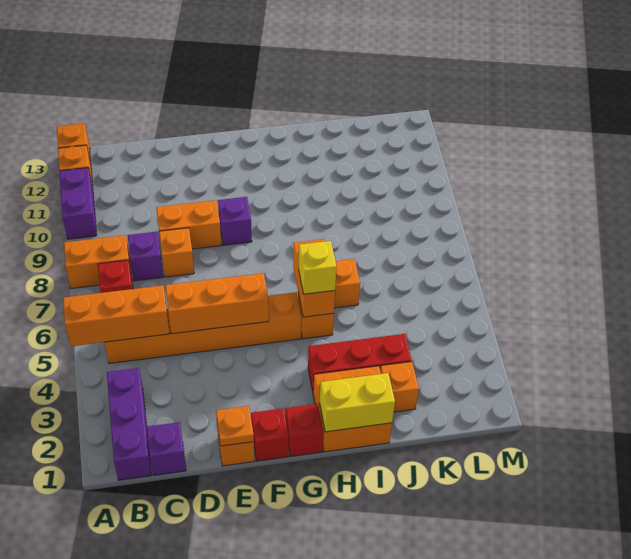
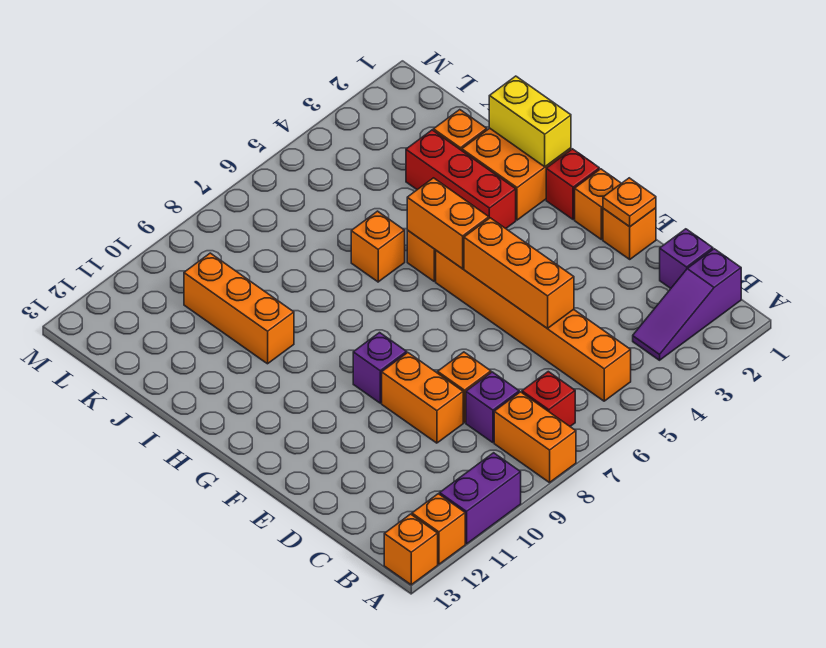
orange 1x3 brick [63,285,170,346] -> orange 1x3 brick moved to [184,253,294,364]
purple 1x3 brick [107,368,151,480] -> purple 1x3 slope [633,249,741,360]
red 1x1 brick [251,408,289,461] -> orange 1x1 brick [575,169,621,240]
orange 1x2 brick [293,239,335,317] -> orange 1x2 brick turned to [407,178,489,269]
yellow 1x1 brick [299,241,336,294] -> none

